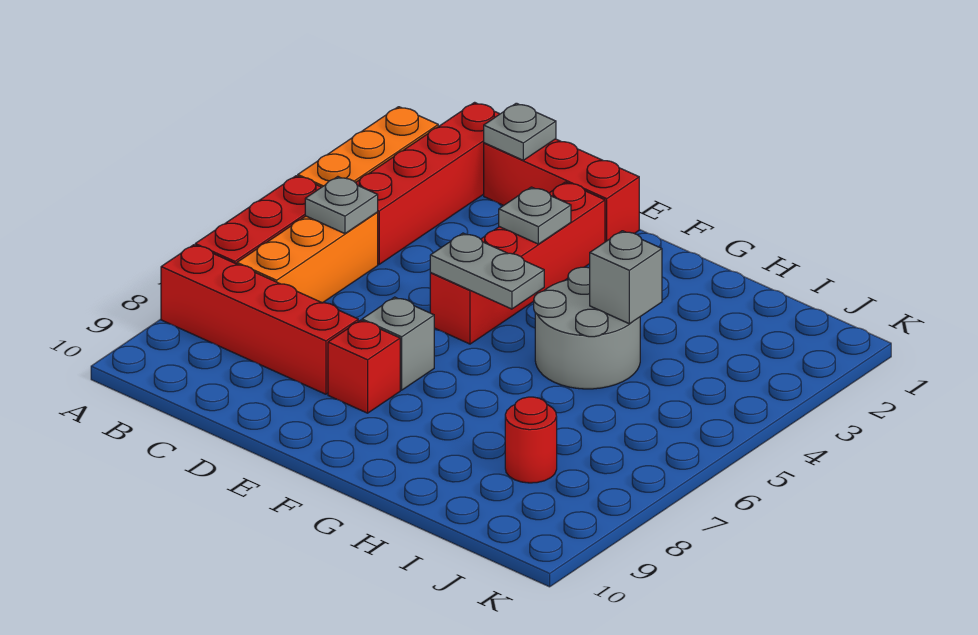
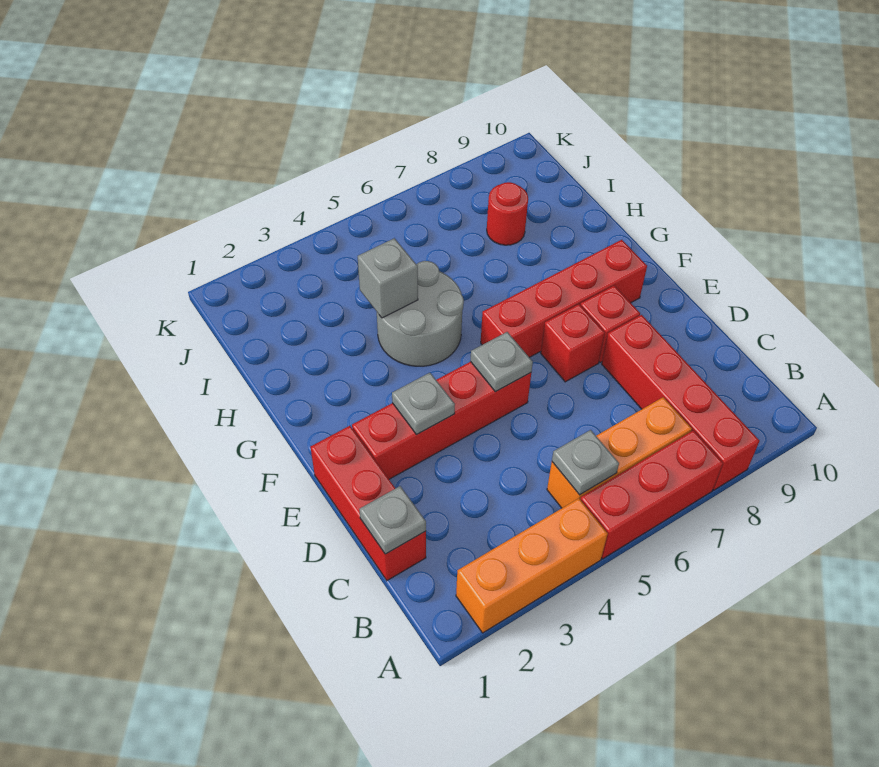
red 1x4 brick [356,102,499,264] -> red 1x4 brick moved to [481,240,647,357]
grey 1x2 plate [430,233,544,309] -> grey 1x1 plate [470,332,533,392]
grey 1x1 brick [362,297,434,390] -> red 1x1 brick [541,304,605,382]

